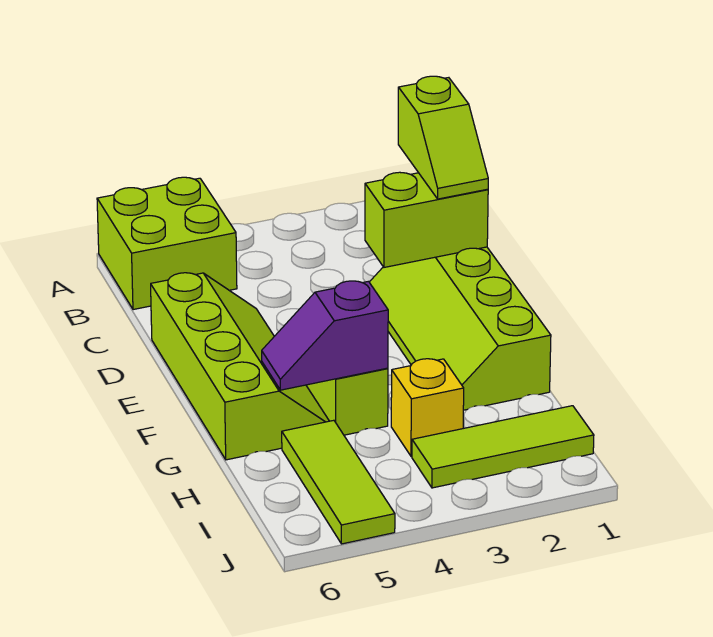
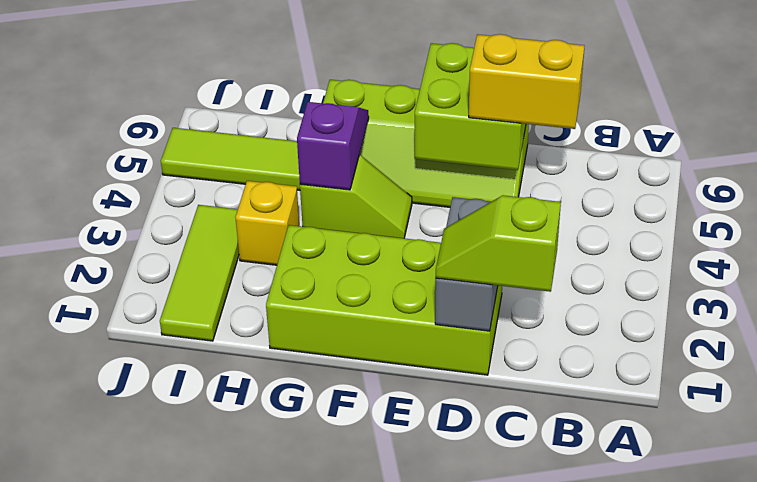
lime 2x2 brick [97,177,237,310] -> lime 2x2 brick moved to [415,43,526,170]
none -> yellow 1x2 brick [469,34,584,129]
lime 2x4 slope [369,247,551,410] -> lime 2x4 brick [266,225,502,375]
lime 1x2 brick [365,172,488,267] -> grey 1x2 brick [435,197,498,331]

